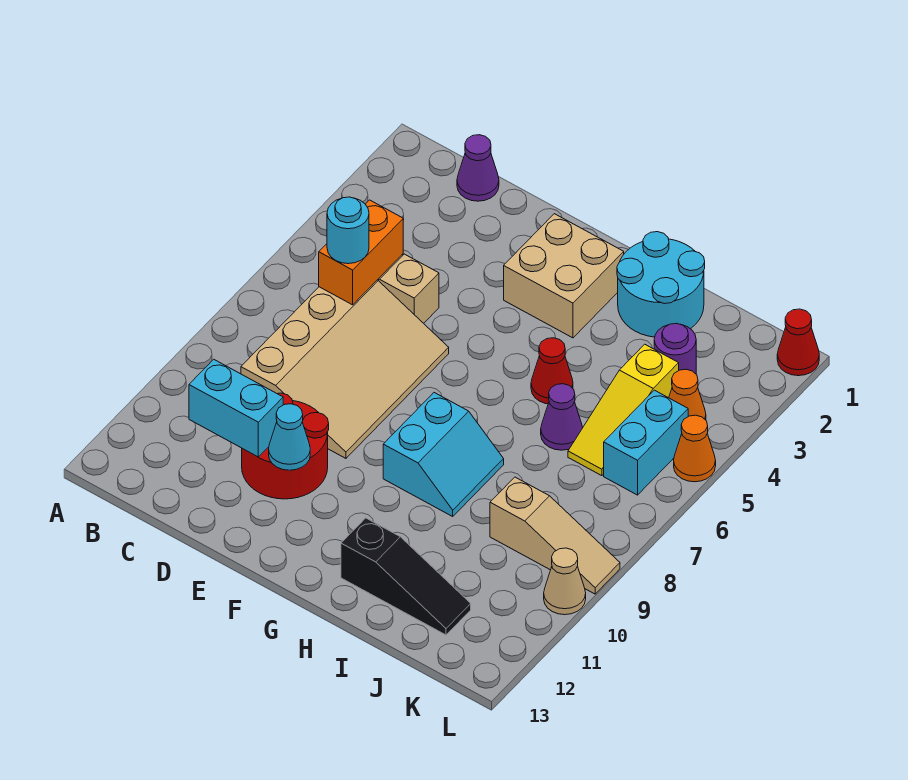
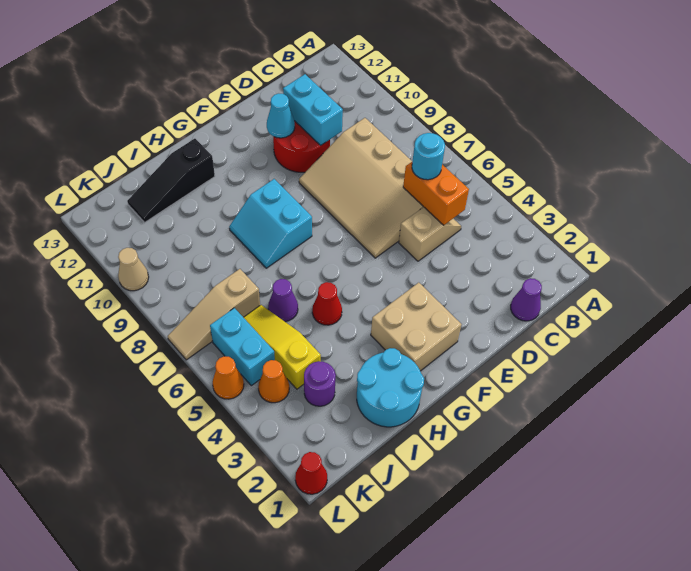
cyan 1x2 brick [189,359,283,457] -> cyan 1x2 brick turned to [283,74,343,146]
tan 1x3 slope [490,477,620,594] -> tan 1x3 slope moved to [168,269,260,360]

